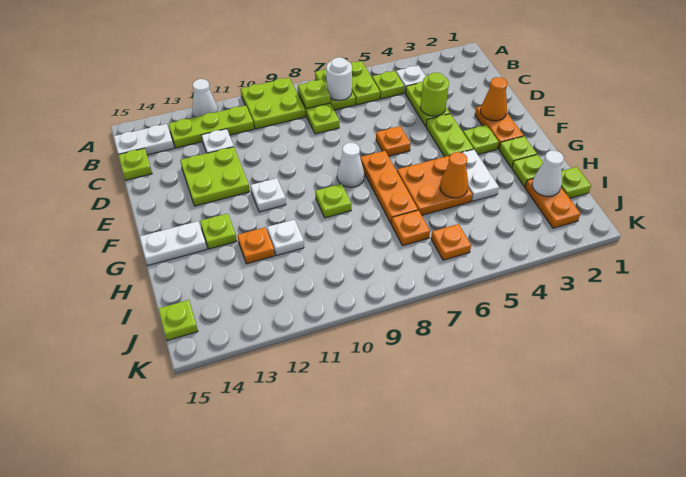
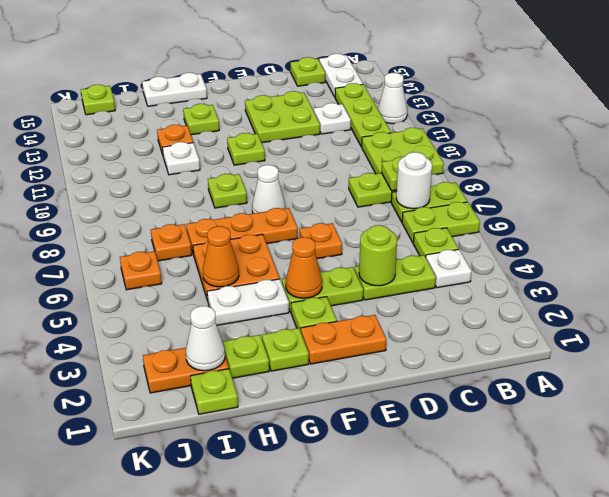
orange 1x1 cone [481,77,507,121] -> orange 1x1 cone moved to [286,237,322,298]
white 1x1 plate [251,178,286,212] -> lime 1x1 plate [227,133,265,165]
white 1x2 plate [140,221,207,266] -> white 1x2 plate turned to [142,73,207,106]

